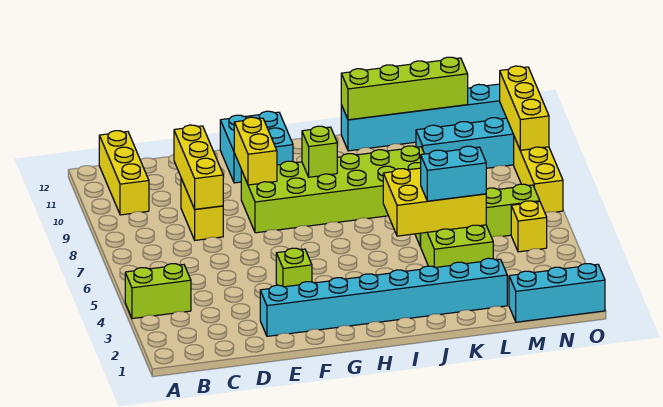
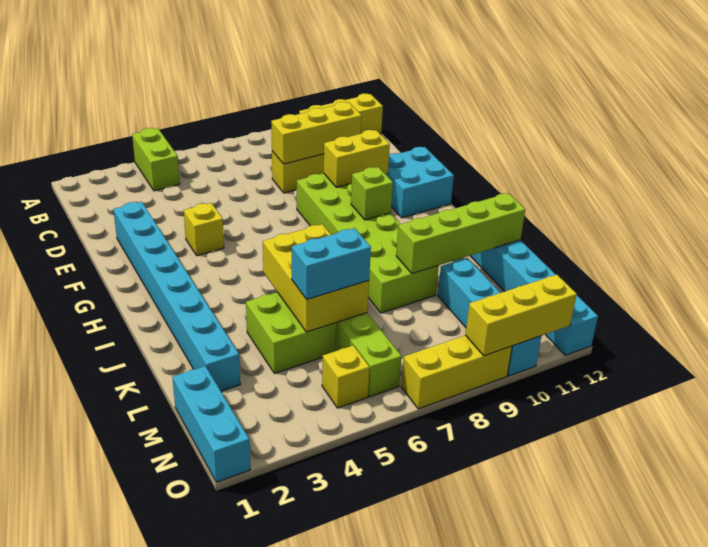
lime 1x1 brick [276,248,312,287] -> yellow 1x1 brick [184,203,224,256]
lime 1x4 brick [341,57,468,120] -> lime 1x4 brick turned to [396,193,525,273]
cyan 1x2 brick [421,146,486,201] -> cyan 1x2 brick turned to [292,228,371,299]

